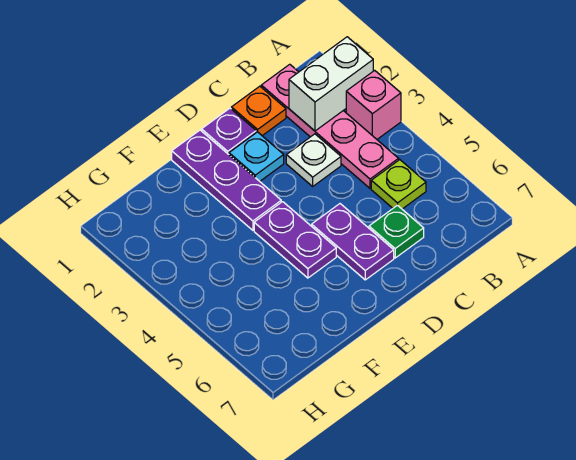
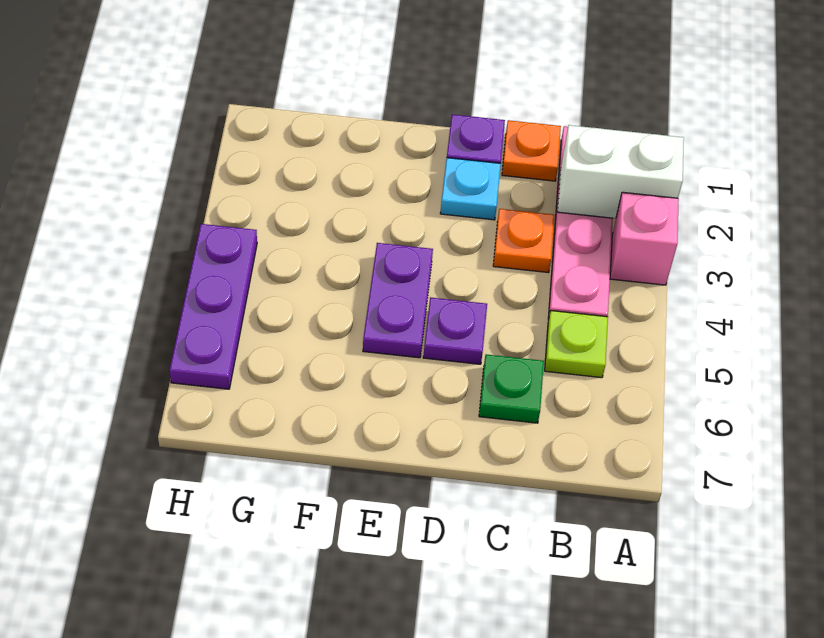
white 1x1 plate [286,134,341,186] -> orange 1x1 plate [493,209,554,273]
purple 1x2 plate [312,204,394,280] -> purple 1x1 plate [423,297,487,364]
purple 1x3 plate [172,130,281,230] -> purple 1x3 plate moved to [169,224,257,389]

